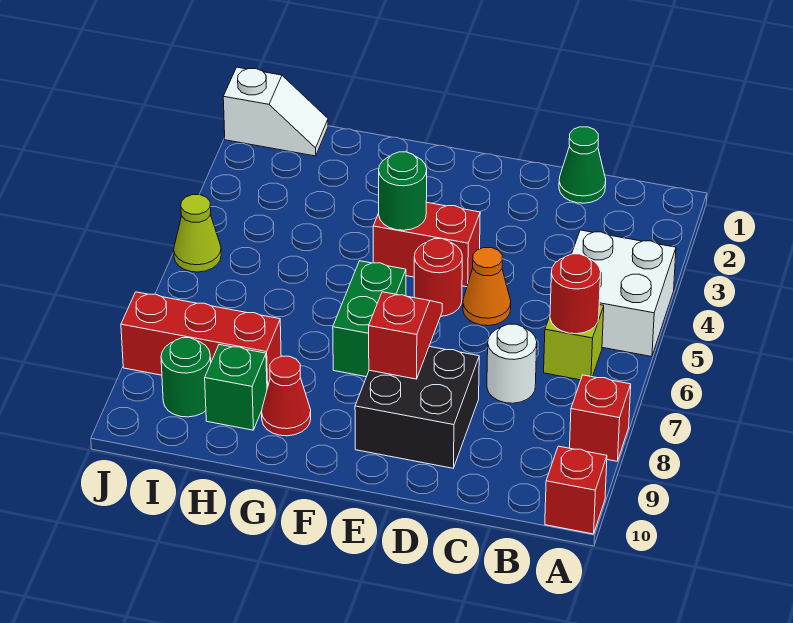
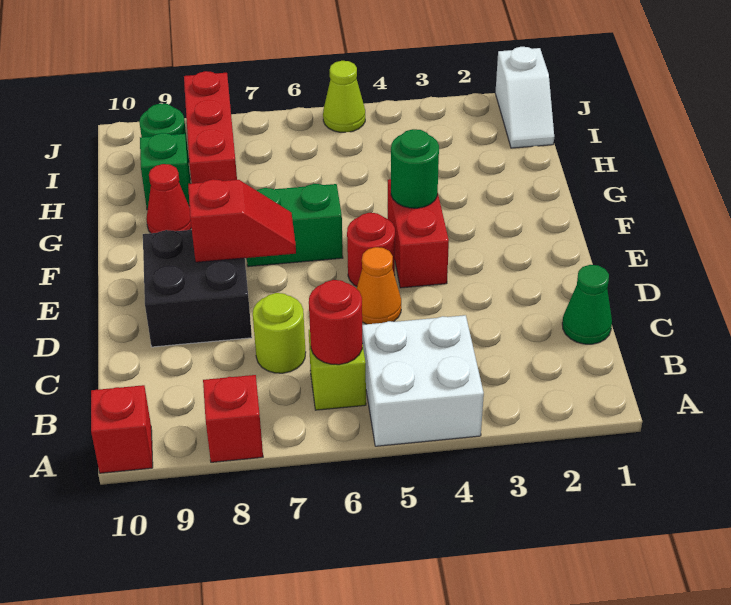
white 1x1 round brick [487,324,537,403] -> lime 1x1 round brick [253,293,306,373]

